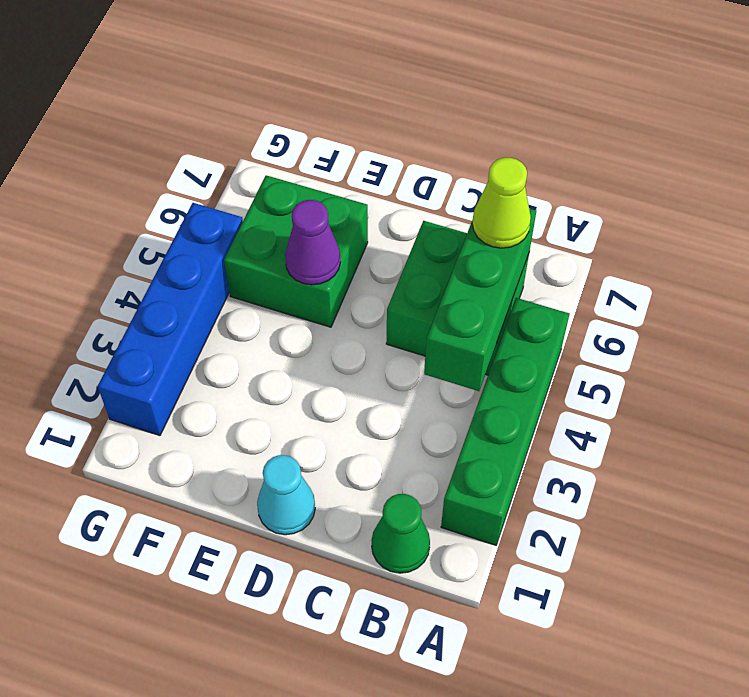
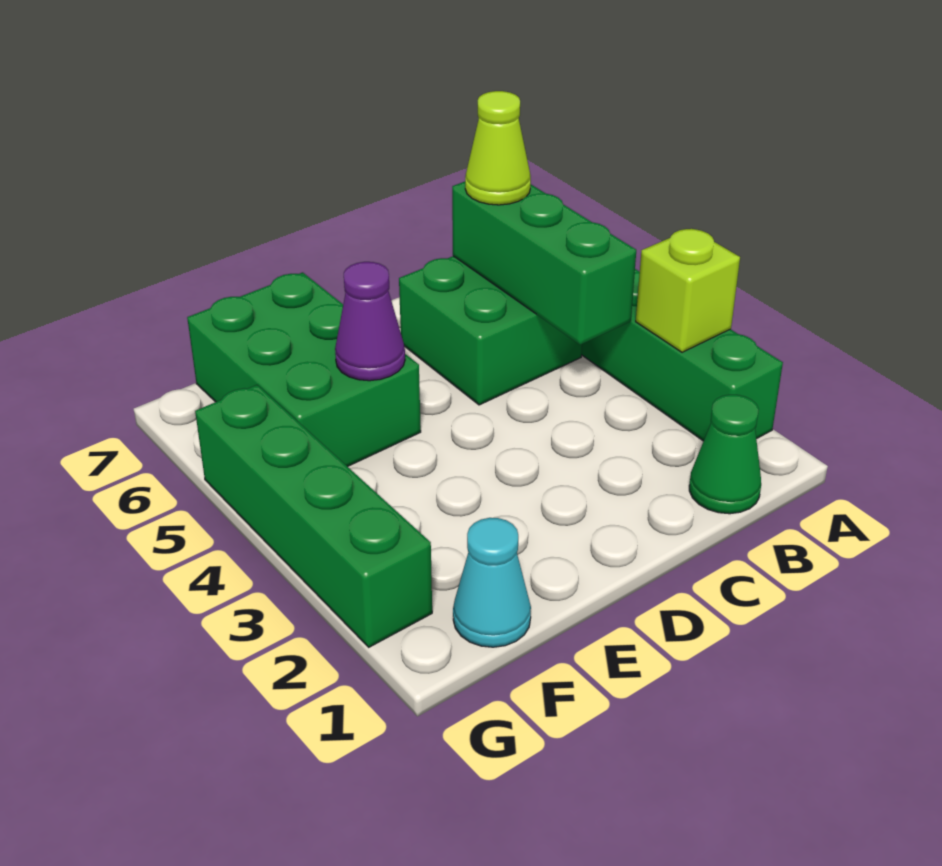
none -> lime 1x1 brick [636,228,740,352]
cyan 1x1 cone [257,455,315,535] -> cyan 1x1 cone moved to [453,518,531,647]
green 2x2 brick [224,175,368,327] -> green 2x3 brick [187,272,421,467]
blue 1x4 brick [98,203,243,436] -> green 1x4 brick [195,385,432,647]

